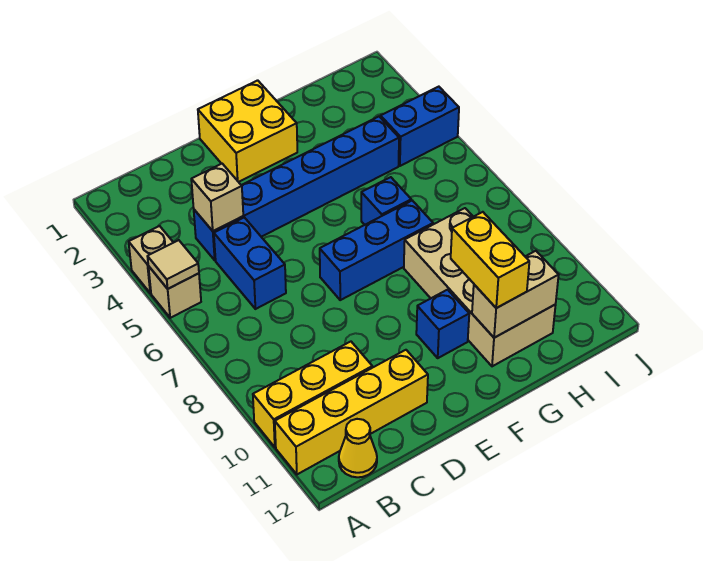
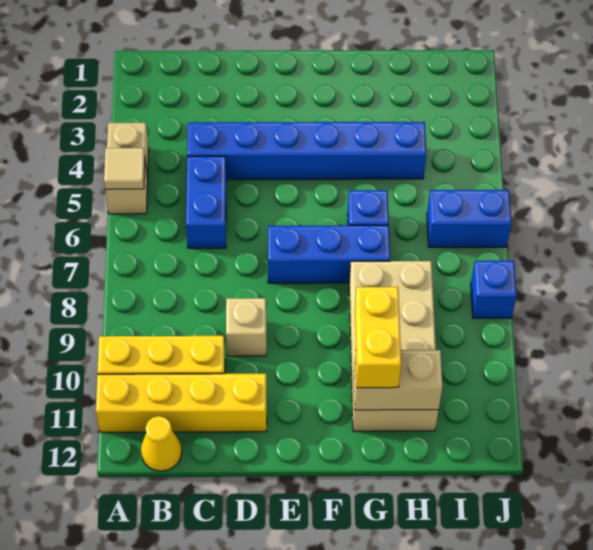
tan 1x1 brick [191,164,243,231] -> tan 1x1 brick moved to [226,298,266,356]
yellow 2x2 brick [198,80,297,182] -> none
blue 1x1 brick [416,290,469,358] -> blue 1x1 brick moved to [471,261,517,319]
blue 1x2 brick [381,87,459,166] -> blue 1x2 brick moved to [427,190,512,247]

